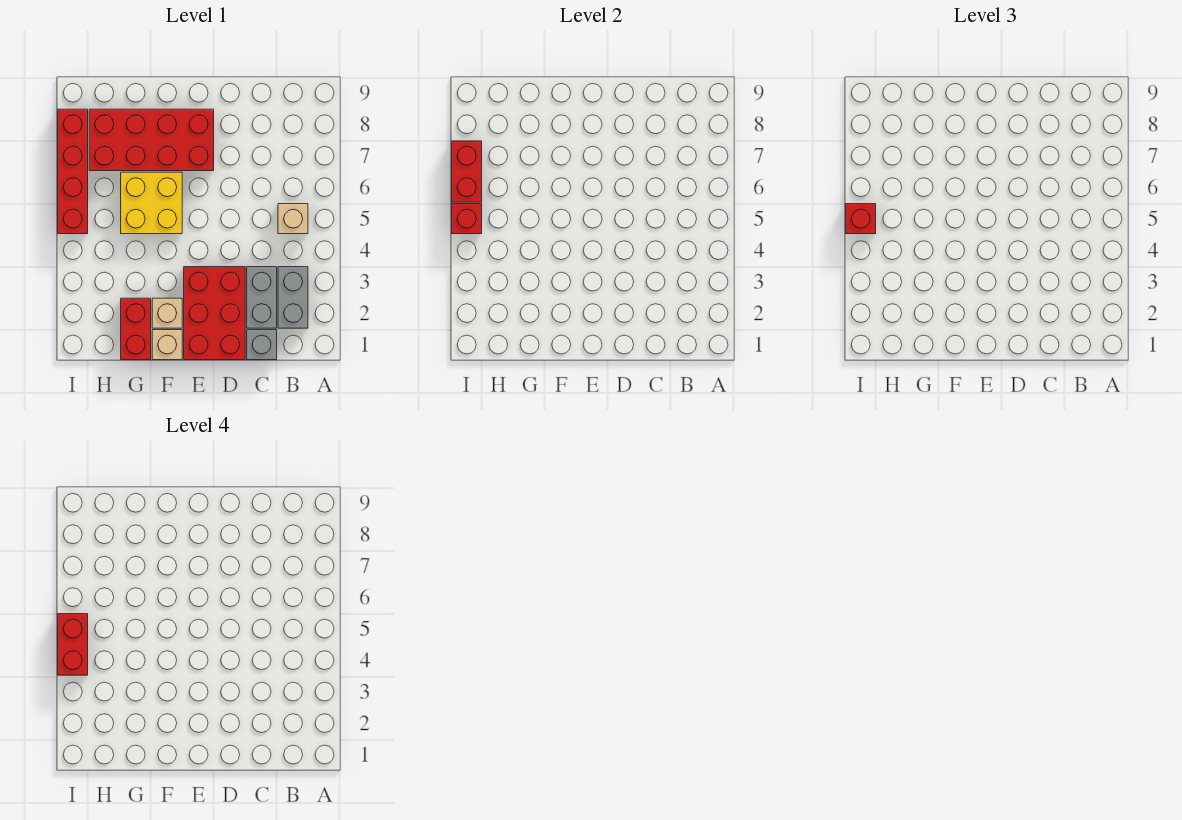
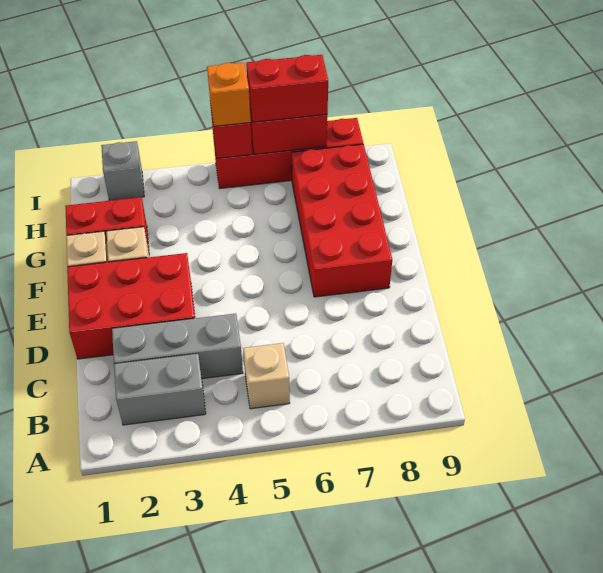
grey 1x1 brick [247,330,277,360] -> grey 1x1 brick moved to [101,141,144,201]
grey 1x2 brick [247,267,277,328] -> grey 1x3 brick [112,314,243,379]
yellow 2x2 brick [121,172,182,234] -> none
red 1x2 brick [58,614,88,675] -> red 1x2 brick moved to [246,55,328,122]
red 1x1 brick [846,204,876,234] -> orange 1x1 brick [207,63,251,126]

